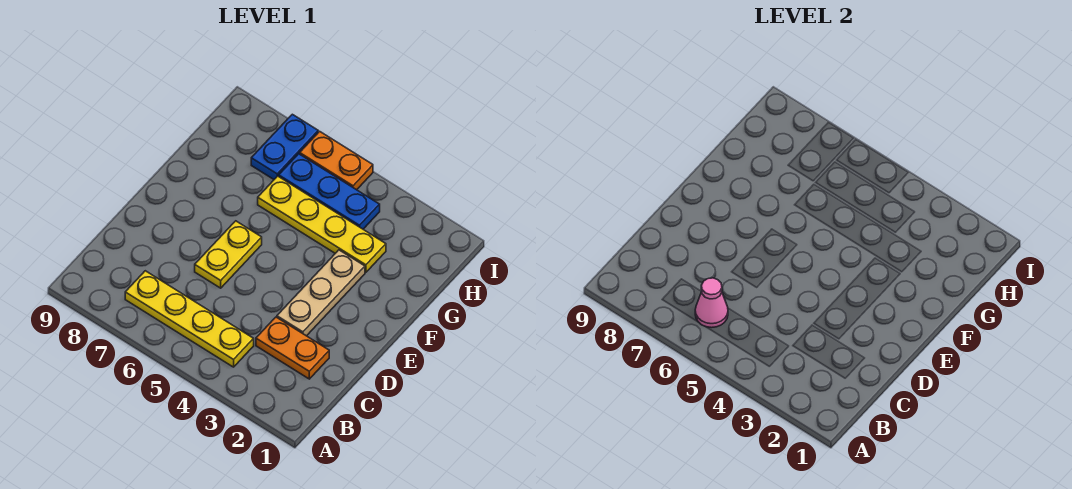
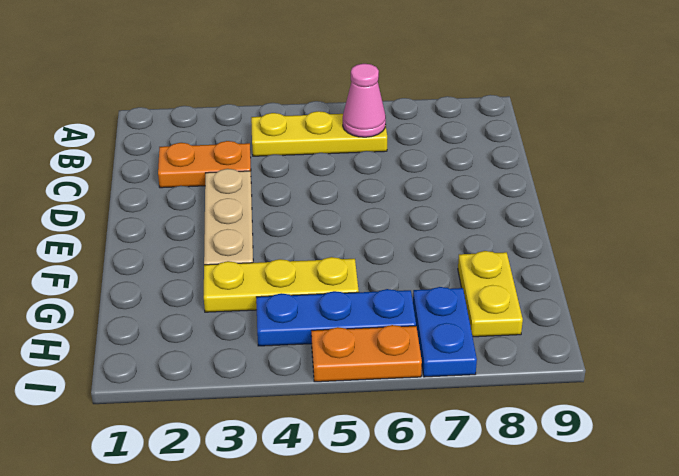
yellow 1x4 plate [125,271,254,367] -> yellow 1x3 plate [251,111,387,156]
yellow 1x2 plate [195,221,262,288] -> yellow 1x2 plate moved to [458,251,523,337]
yellow 1x4 plate [258,176,386,272] -> yellow 1x3 plate [204,257,359,312]

